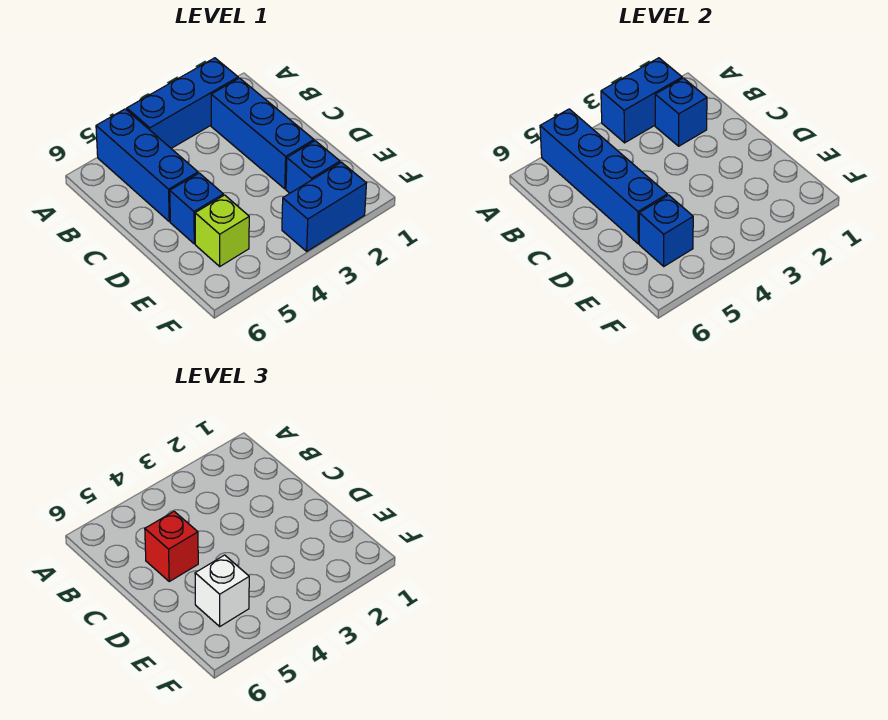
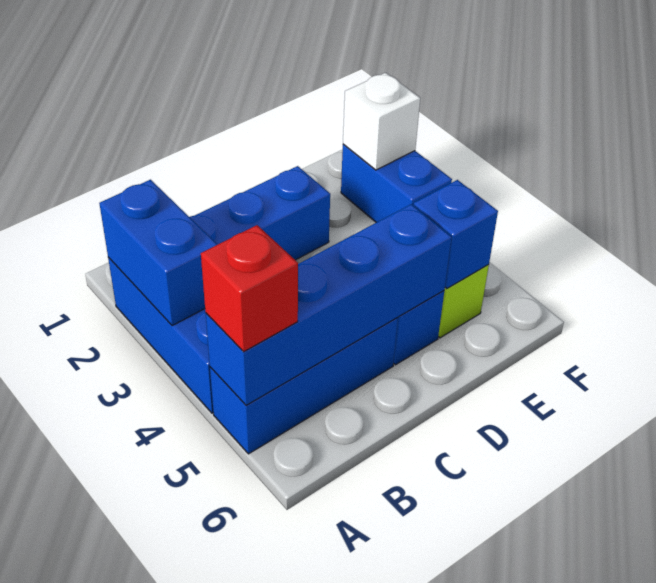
blue 1x1 brick [655,78,707,146] -> none
red 1x1 brick [145,512,198,581] -> red 1x1 brick moved to [201,225,298,352]
blue 1x1 brick [286,141,340,193] -> none
white 1x1 brick [195,555,249,626] -> white 1x1 brick moved to [343,73,420,170]

